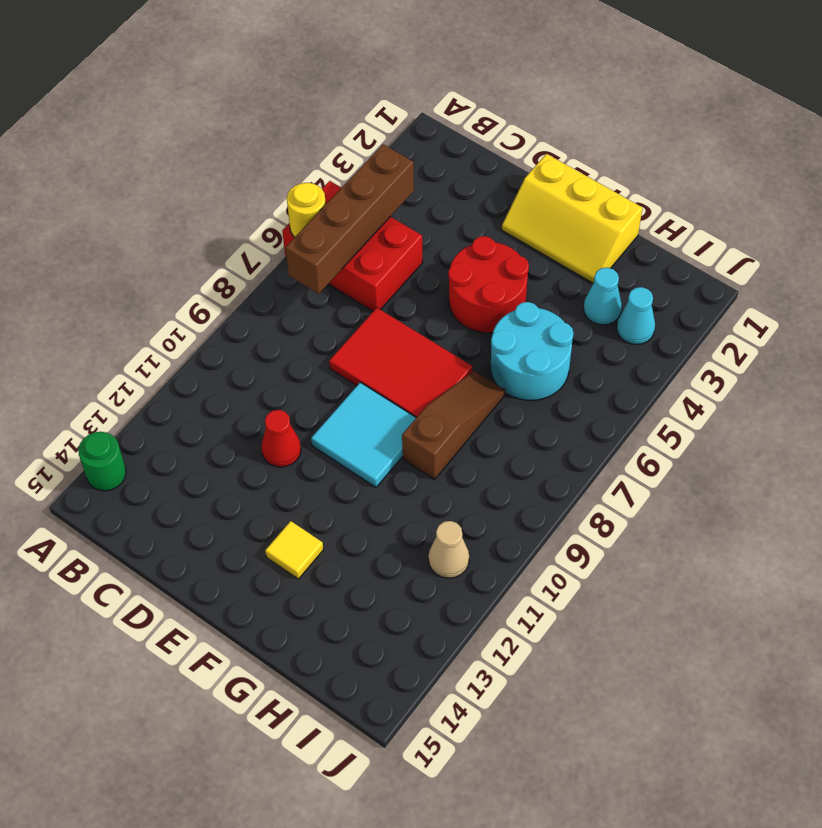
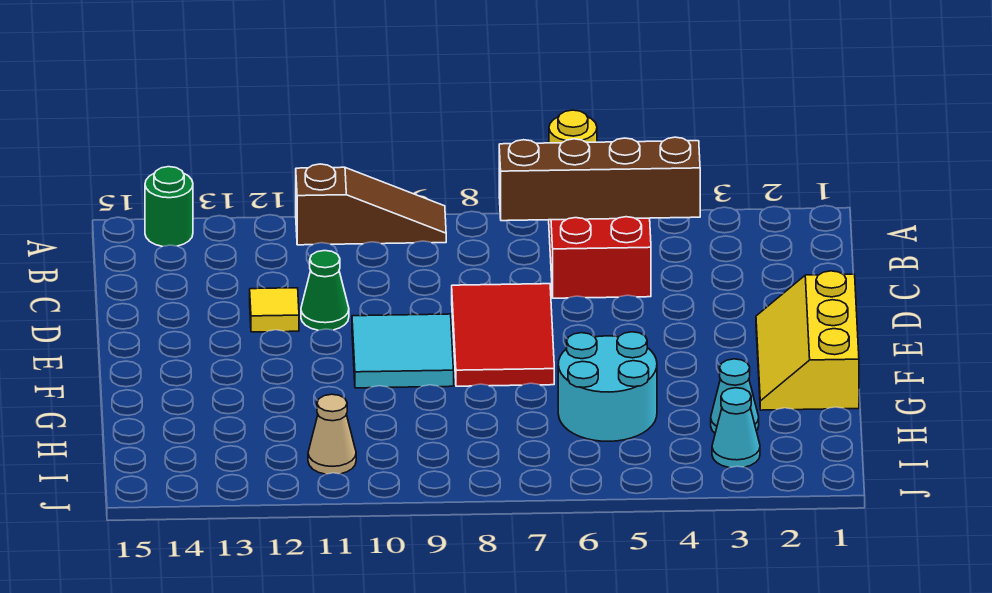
red 1x1 cone [261,410,301,467] -> green 1x1 cone [301,251,349,330]
red 2x2 round brick [448,236,529,333] -> none
yellow 1x1 tile [265,521,323,579] -> yellow 1x1 tile moved to [250,288,299,332]
brown 1x3 slope [402,371,506,480] -> brown 1x3 slope moved to [296,164,446,245]

